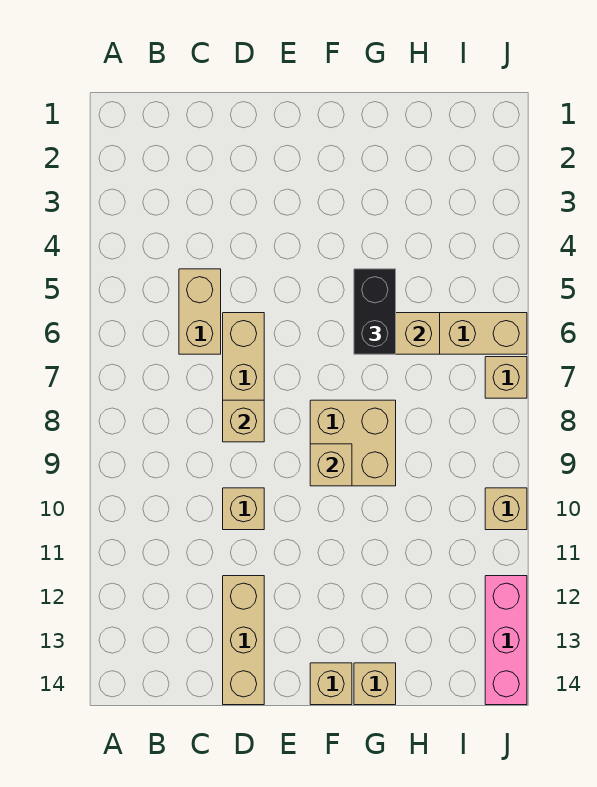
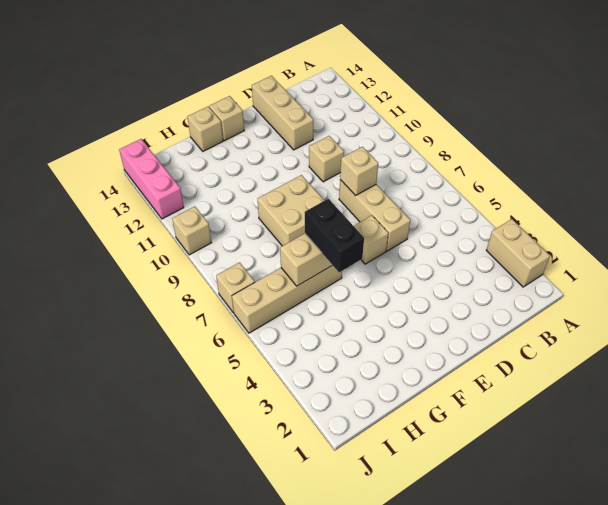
tan 1x2 brick [179,269,221,354] -> tan 1x2 brick moved to [486,219,550,287]
tan 1x1 brick [310,444,352,486] -> tan 1x1 brick moved to [354,216,388,264]

